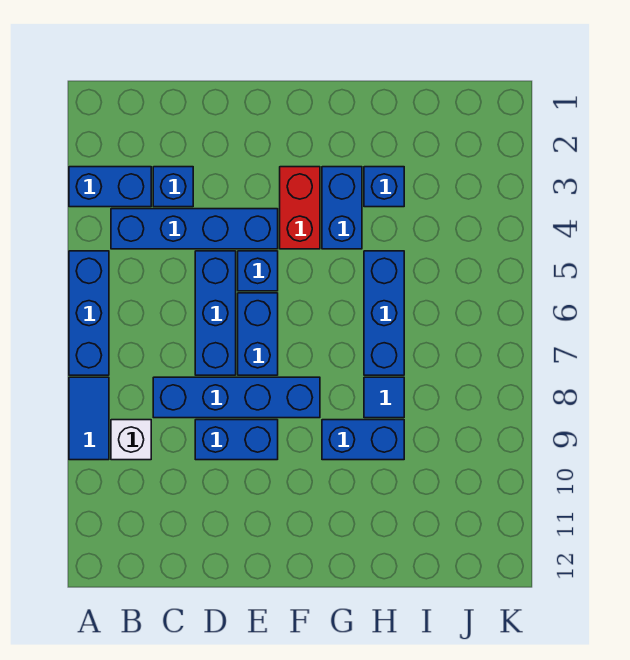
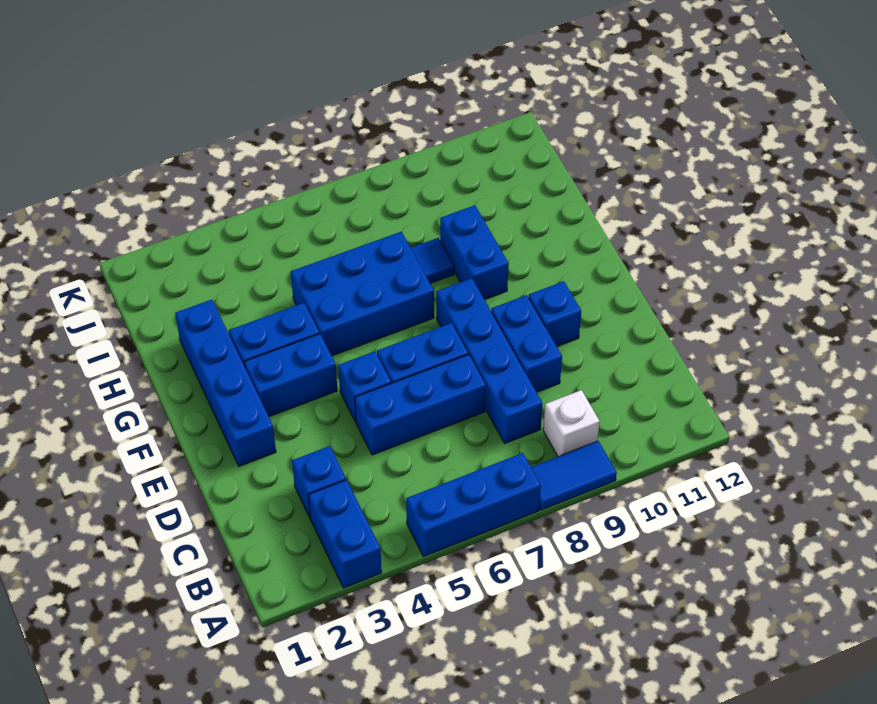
blue 1x4 brick [111,209,278,249] -> blue 1x4 brick moved to [175,300,276,466]
red 1x2 brick [280,167,320,249] -> blue 1x2 brick [244,334,337,416]
blue 1x1 brick [364,167,404,207] -> blue 1x1 brick moved to [529,281,581,346]
blue 1x3 brick [364,251,404,375] -> blue 2x3 brick [291,232,434,356]

